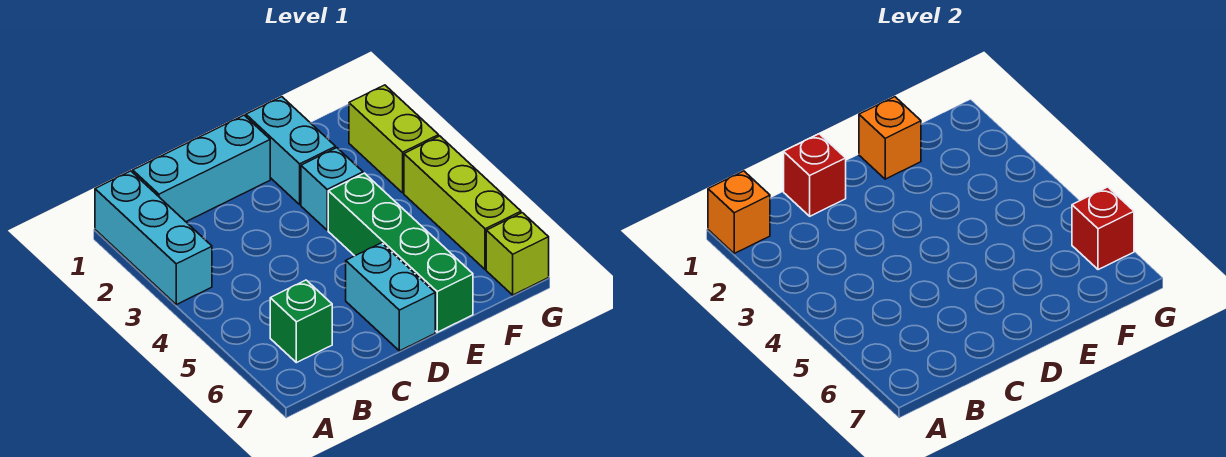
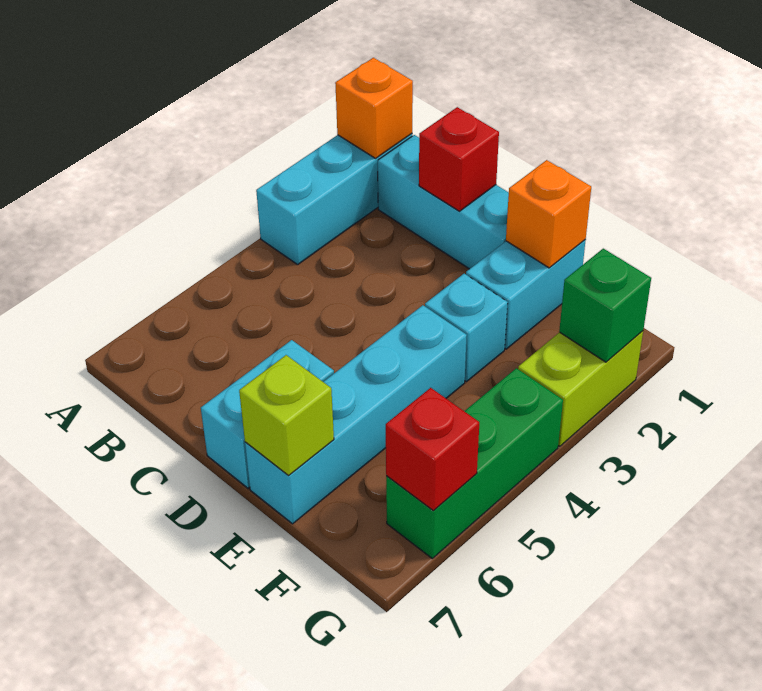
green 1x1 brick [270,280,332,363] -> green 1x1 brick moved to [559,249,651,362]
green 1x4 brick [328,173,473,332] -> cyan 1x4 brick [245,305,467,524]
lime 1x3 brick [404,136,521,270] -> green 1x3 brick [386,368,563,558]
lime 1x1 brick [486,213,549,295] -> lime 1x1 brick moved to [239,355,334,475]

